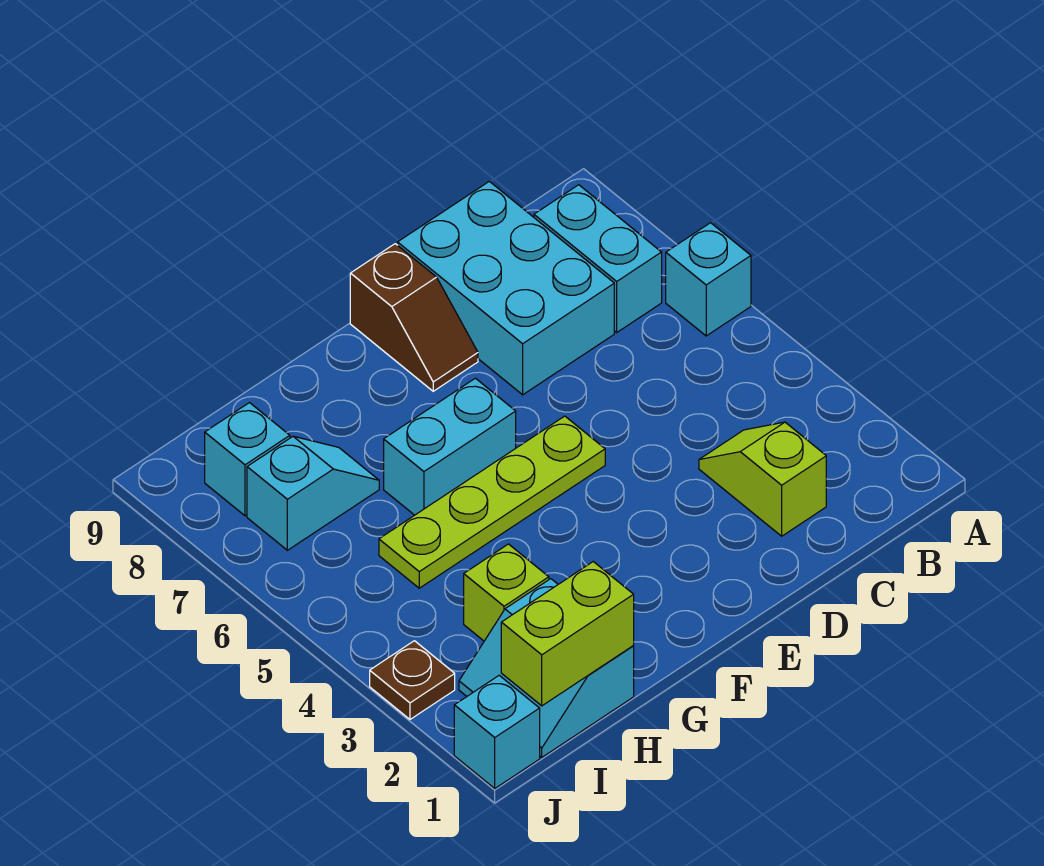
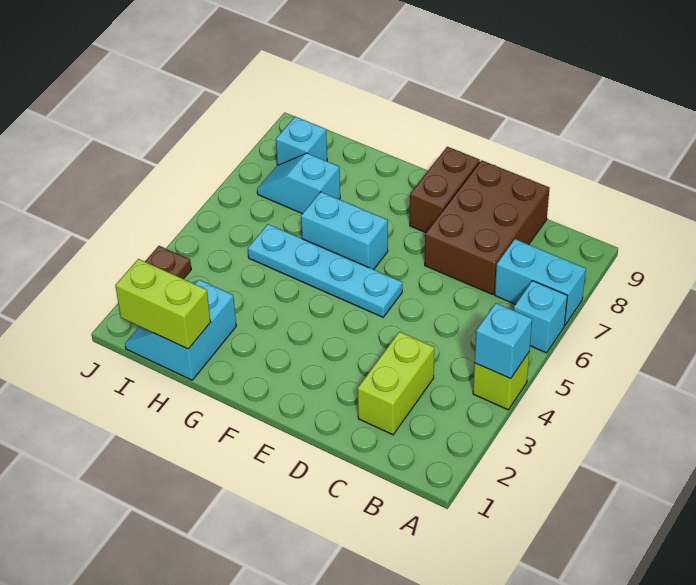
cyan 1x2 brick [534,185,662,332] -> cyan 1x2 brick turned to [495,239,586,325]
lime 1x2 slope [699,422,826,536] -> lime 1x2 brick [358,332,434,435]
cyan 2x3 brick [398,181,614,395] -> brown 2x3 brick [425,160,549,295]
lime 1x4 plate [379,416,605,588] -> cyan 1x4 plate [248,224,402,317]
brown 1x2 slope [350,244,478,391] -> brown 1x2 brick [410,147,480,233]
lime 1x1 brick [464,544,549,641] -> lime 1x1 brick moved to [473,353,529,410]
cyan 1x2 slope [247,436,379,550] -> cyan 1x2 slope turned to [257,153,340,214]
cyan 1x1 brick [454,675,540,788] -> cyan 1x1 brick moved to [475,303,532,379]

